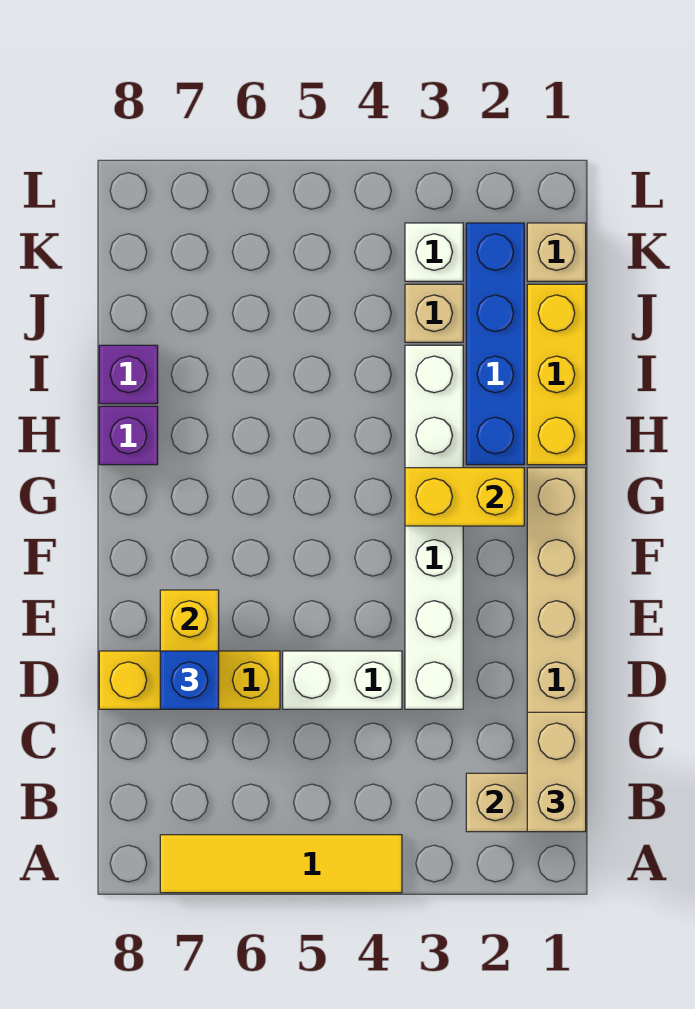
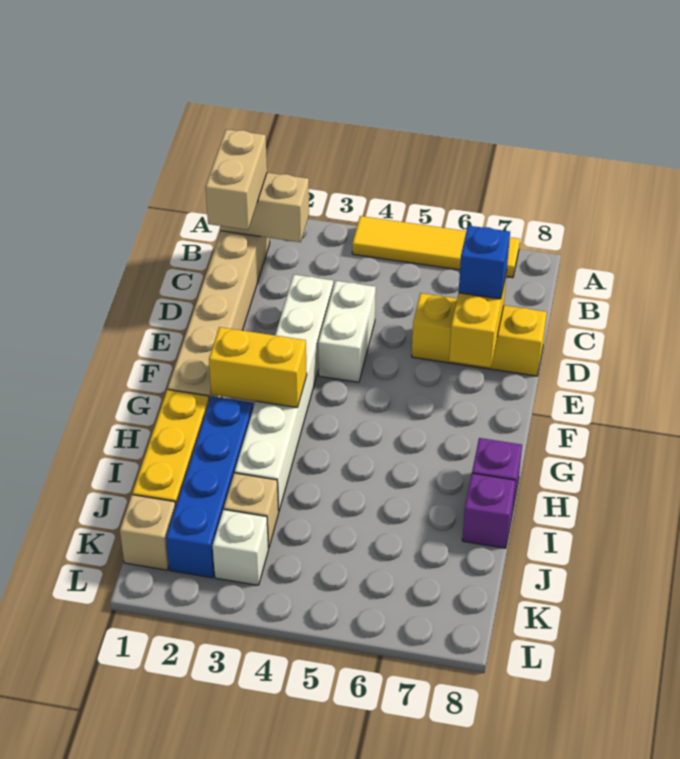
white 1x2 brick [283,651,402,709] -> white 1x2 brick turned to [318,281,376,382]

